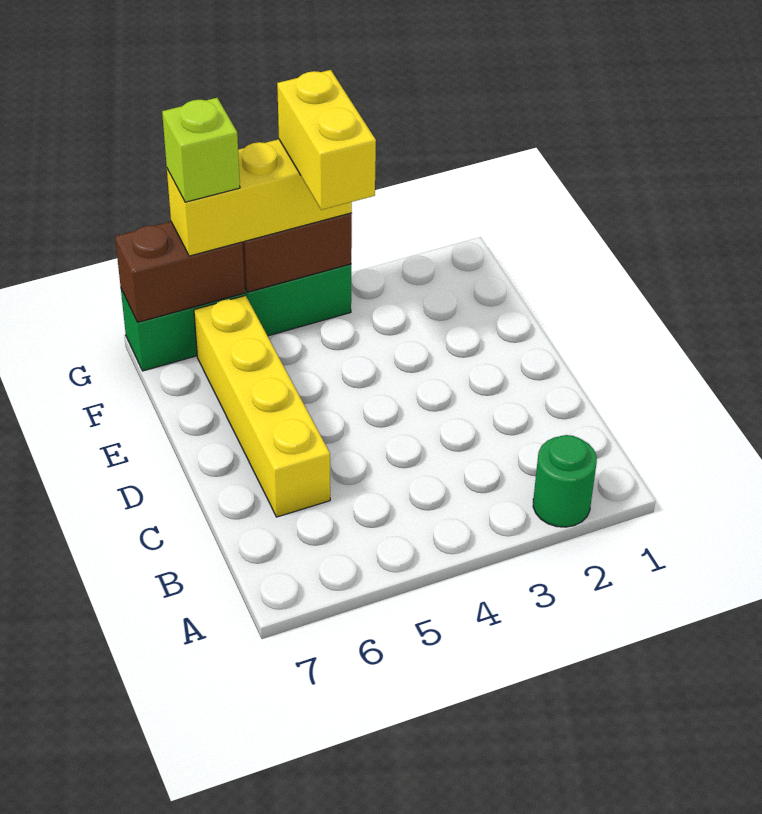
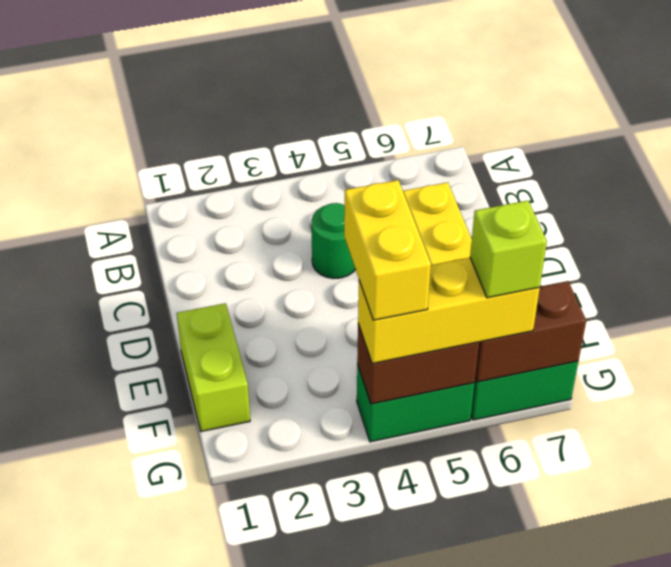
green 1x1 round brick [533,435,597,527] -> green 1x1 round brick moved to [311,203,355,278]
none -> lime 1x2 brick [177,303,250,432]

